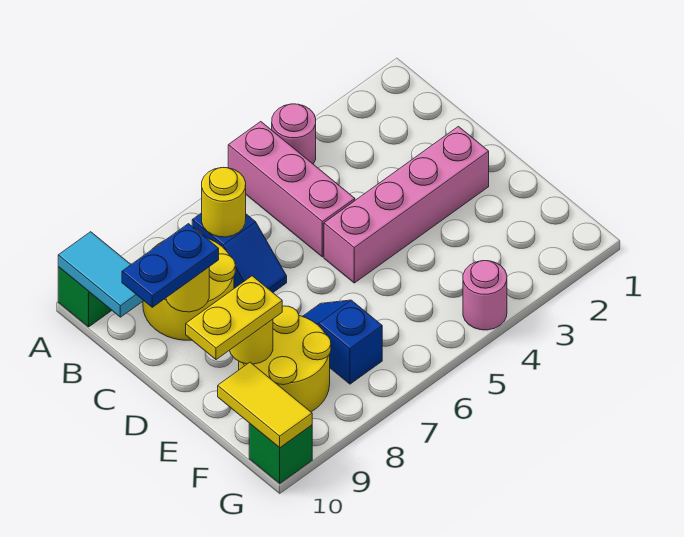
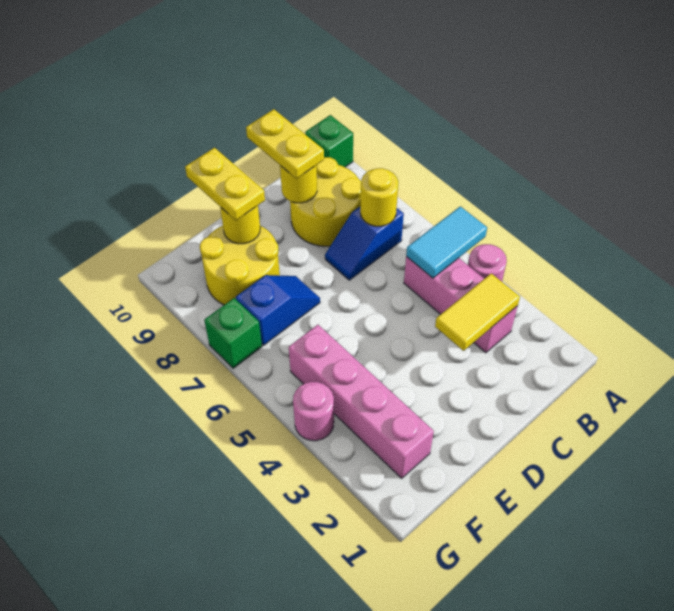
pink 1x3 brick [228,122,355,257] -> pink 1x3 brick turned to [404,257,517,353]
cyan 1x2 tile [58,232,144,317] -> cyan 1x2 tile moved to [406,206,487,278]
blue 1x2 plate [122,224,219,307] -> yellow 1x2 plate [246,109,324,179]
pink 1x4 brick [324,127,489,283] -> pink 1x4 brick moved to [289,325,434,478]
yellow 1x2 tile [218,362,312,448] -> yellow 1x2 tile moved to [435,273,520,351]
green 1x1 brick [249,424,312,483] -> green 1x1 brick moved to [204,298,262,368]

